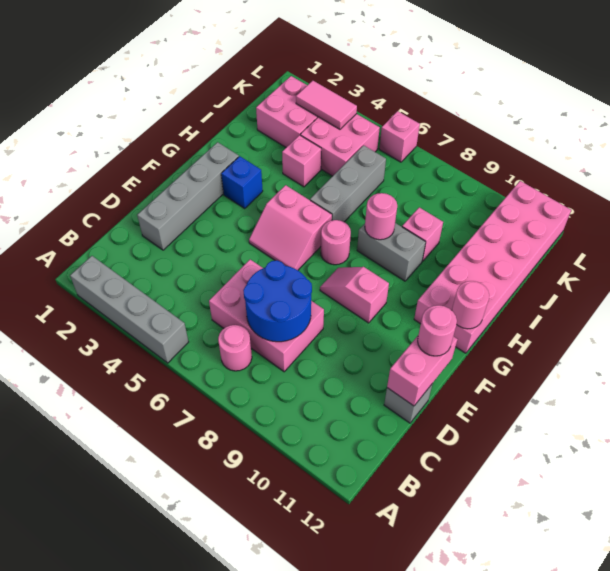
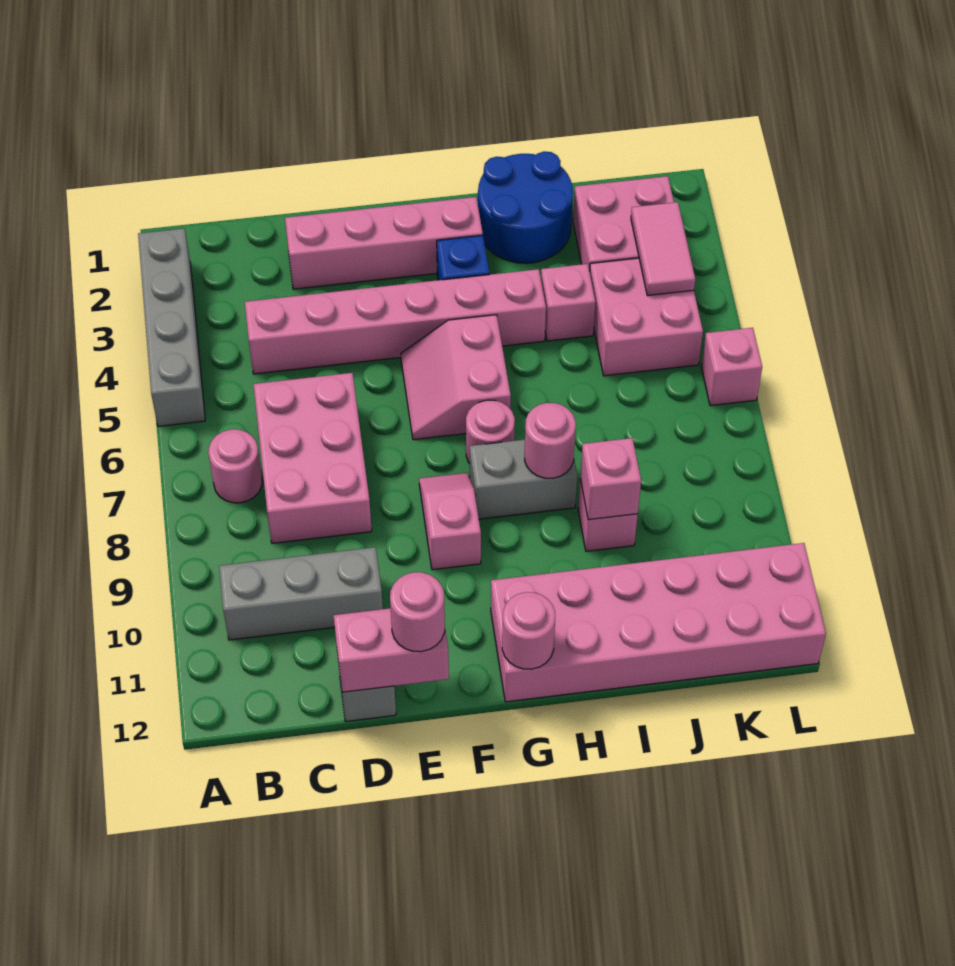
none -> pink 1x6 brick [245,269,546,374]
blue 2x2 round brick [243,260,312,342] -> blue 2x2 round brick moved to [478,151,573,263]
grey 1x4 brick [137,142,239,250] -> pink 1x4 brick [285,197,483,289]
grey 1x3 brick [310,145,386,222] -> grey 1x3 brick moved to [219,547,383,640]
grey 1x2 brick [357,223,426,281] -> grey 1x2 brick turned to [470,440,577,519]
none -> pink 1x1 brick [580,438,641,520]

